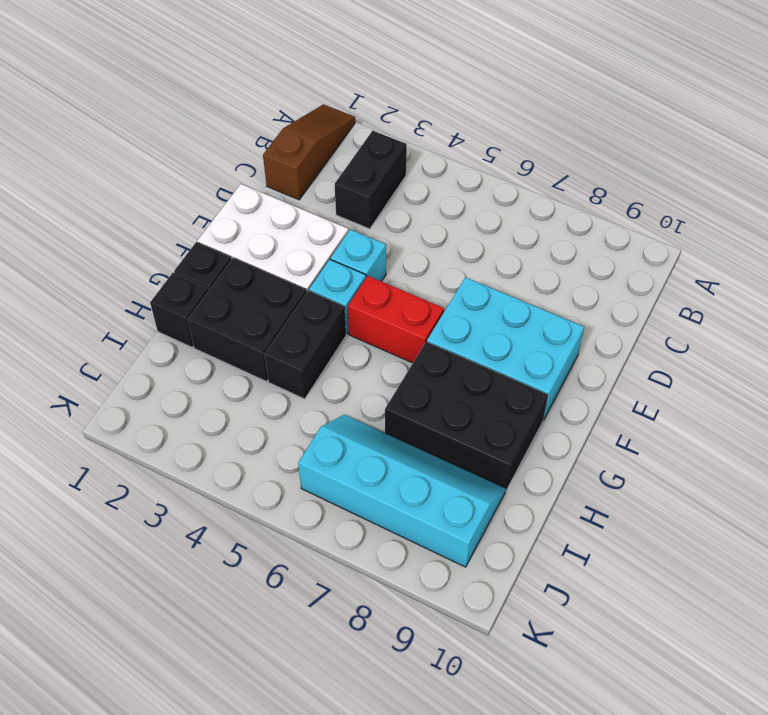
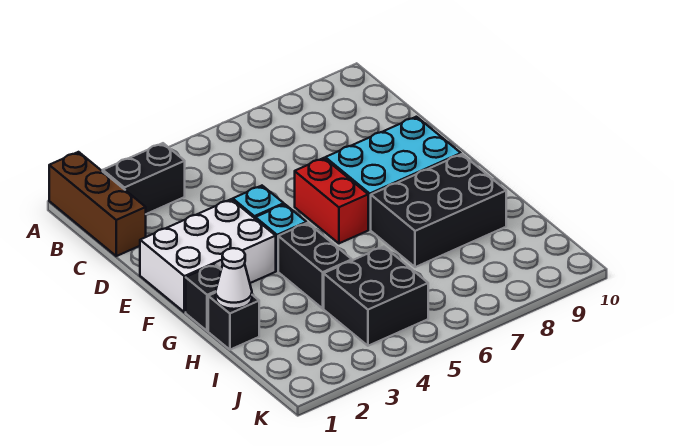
brown 1x3 slope [263,104,355,200] -> brown 1x3 brick [49,152,146,256]
black 1x2 brick [335,131,407,229] -> black 1x2 brick turned to [103,143,185,214]
red 1x2 brick [348,276,444,363] -> red 1x2 brick turned to [295,158,368,243]
black 2x2 brick [188,258,307,382] -> black 2x2 brick moved to [324,247,428,346]
none -> white 1x1 cone [216,248,252,309]
cyan 2x4 slope [298,415,506,567] -> none

